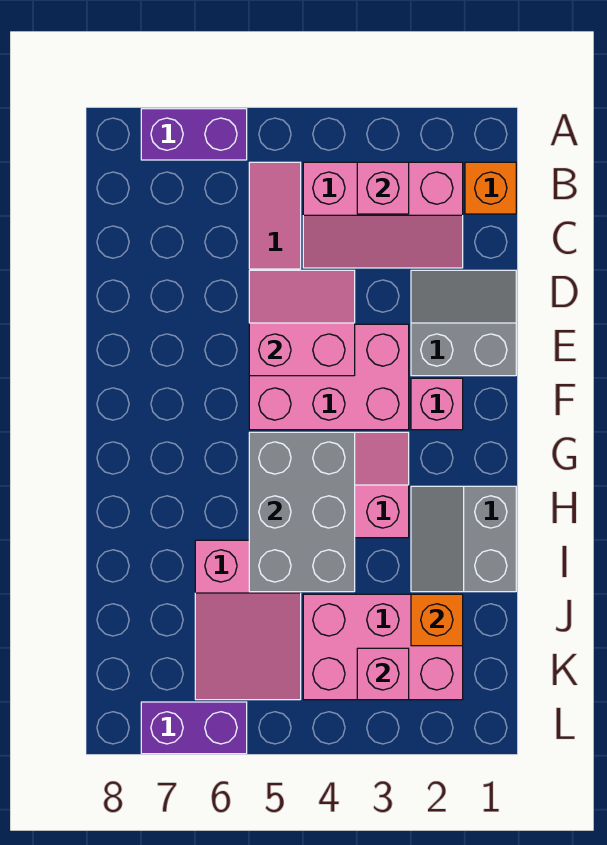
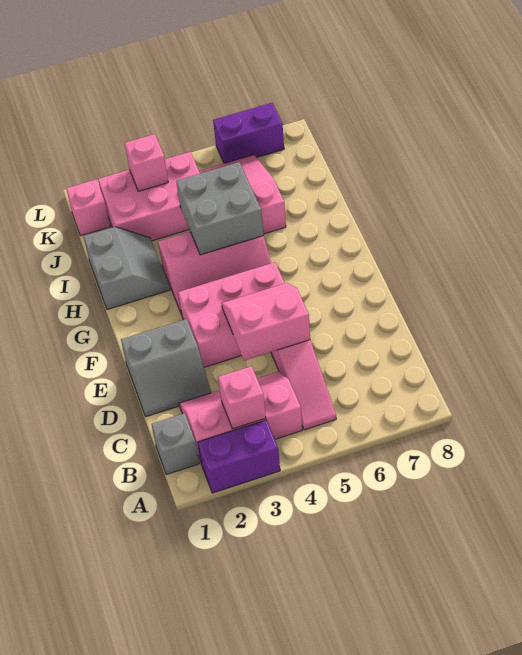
purple 1x2 brick [141,109,247,160] -> purple 1x2 brick moved to [198,420,280,493]
orange 1x1 brick [465,162,516,214] -> grey 1x1 brick [151,413,199,475]
pink 2x2 slope [249,270,355,376] -> pink 2x2 slope turned to [221,283,310,360]
pink 1x1 brick [411,378,463,430] -> pink 1x1 brick moved to [66,180,110,236]
grey 2x3 brick [249,432,355,592] -> grey 2x2 brick [176,162,263,255]
orange 1x1 brick [411,594,463,646] -> none

